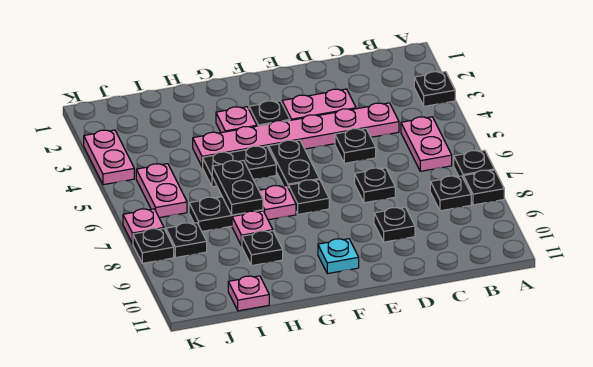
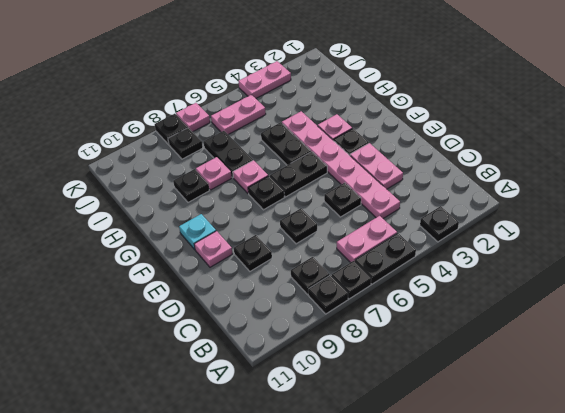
black 1x2 plate [212,161,263,215] -> black 1x2 plate moved to [355,233,416,284]
pink 1x1 plate [228,276,269,311] -> pink 1x1 plate moved to [194,231,232,267]

